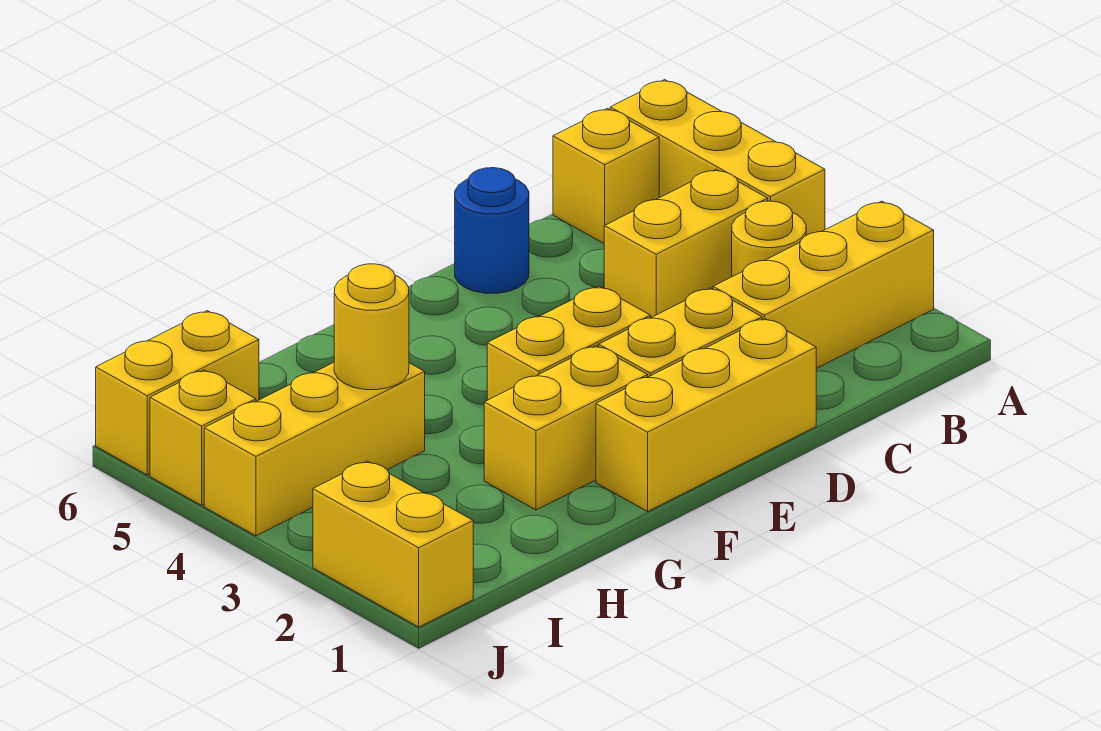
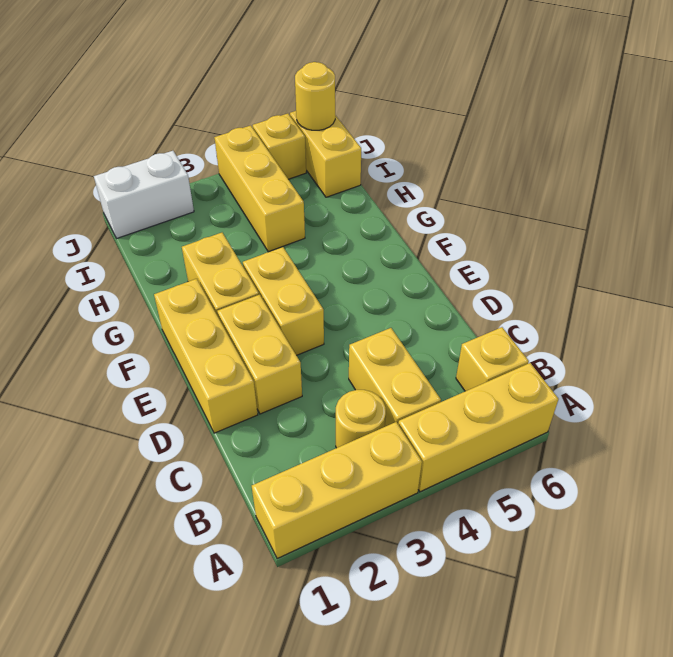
yellow 1x3 brick [713,201,934,369] -> yellow 1x3 brick turned to [252,422,422,559]
blue 1x1 round brick [455,168,529,293] -> none
yellow 1x1 round brick [334,264,409,390] -> yellow 1x1 round brick moved to [295,62,335,130]
yellow 1x2 brick [313,461,473,627] -> white 1x2 brick [94,151,194,238]

